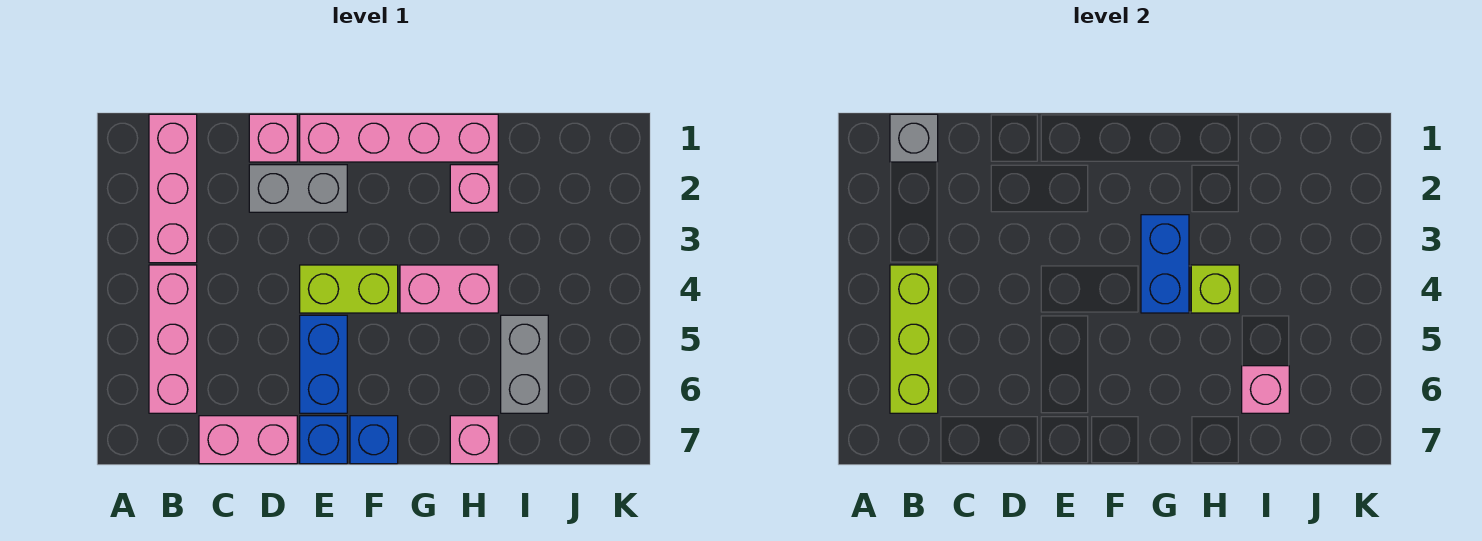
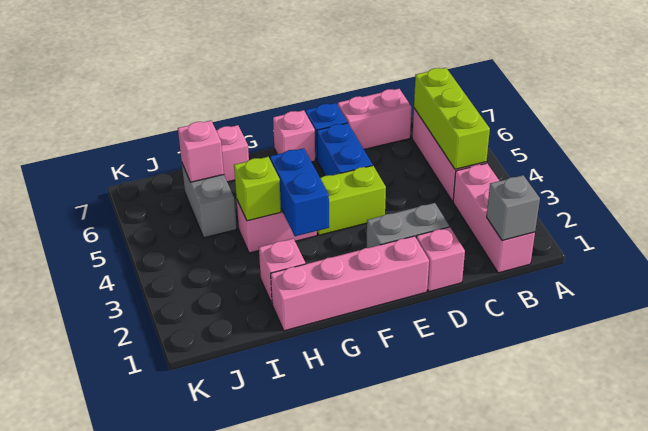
blue 1x1 brick [350,416,398,464] -> pink 1x1 brick [273,110,315,162]

